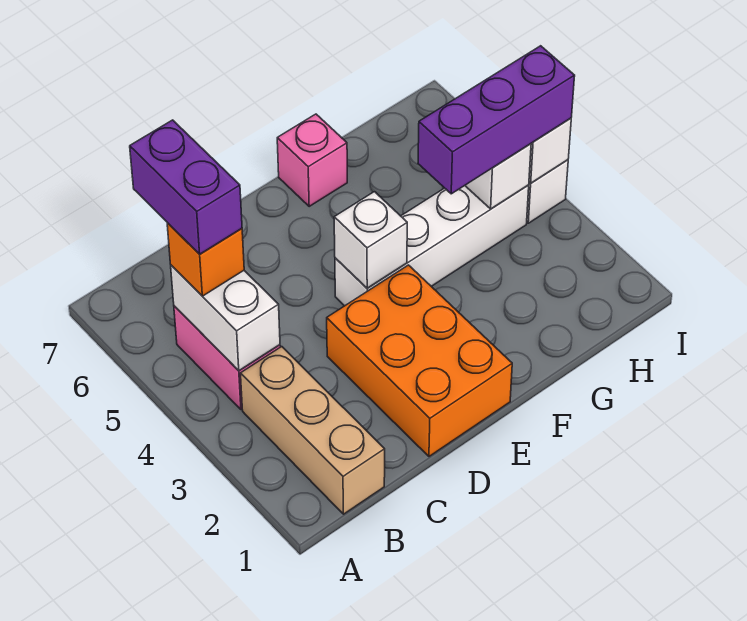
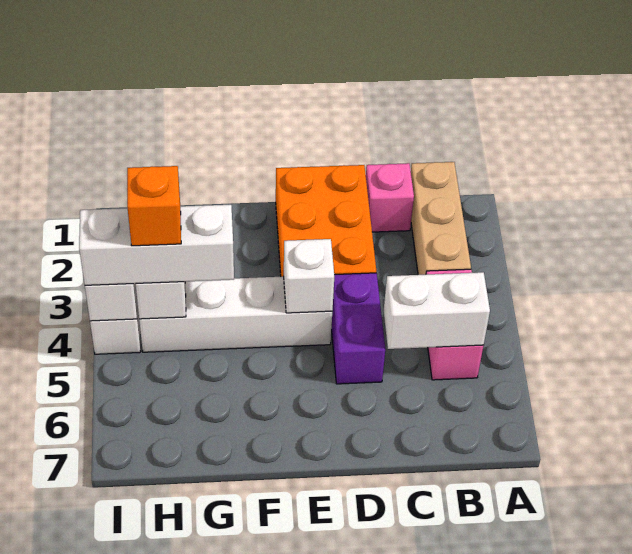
white 1x2 brick [171,265,280,371] -> white 1x2 brick turned to [384,272,490,349]
orange 1x1 brick [167,223,244,296] -> orange 1x1 brick moved to [127,166,181,246]
purple 1x2 brick [130,120,242,254] -> purple 1x2 brick moved to [331,273,385,384]
pink 1x1 brick [277,114,347,206] -> pink 1x1 brick moved to [366,163,414,232]
purple 1x3 brick [418,46,575,194] -> white 1x3 brick [79,205,234,285]

